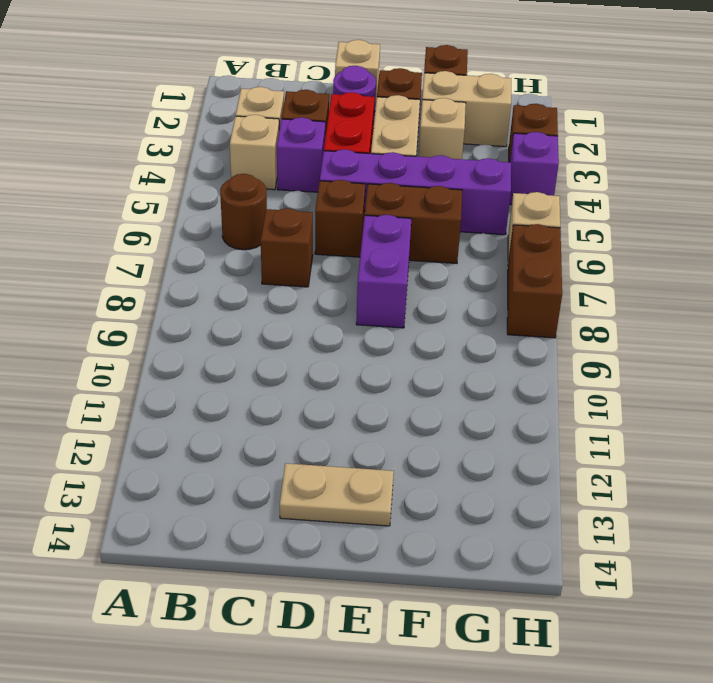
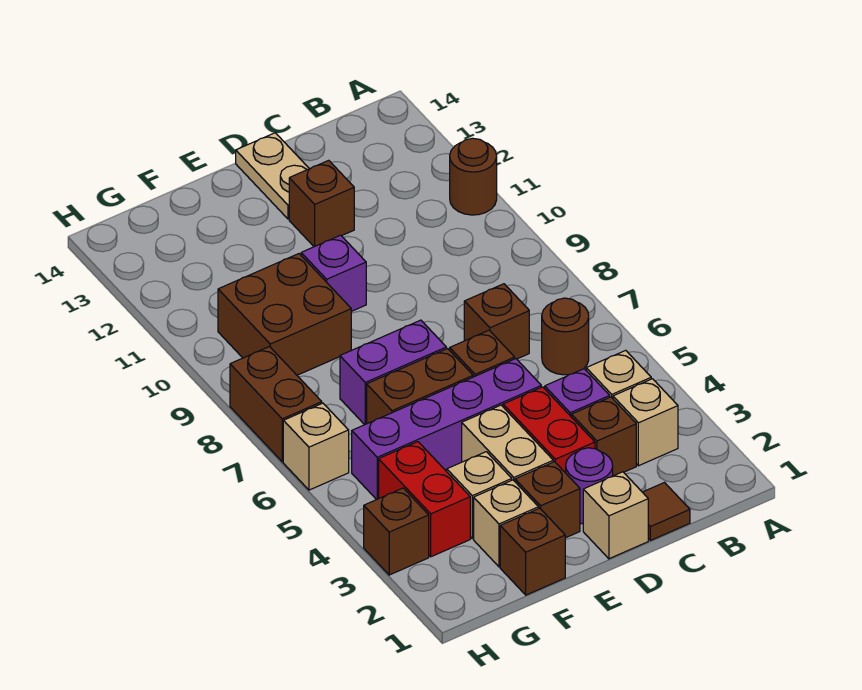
none -> brown 1x1 round brick [450,138,497,215]
none -> brown 1x1 tile [643,483,690,541]
none -> brown 1x1 brick [289,160,354,247]
tan 1x2 plate [280,463,394,526] -> tan 1x2 plate turned to [236,133,309,219]
purple 1x2 brick [356,215,411,328] -> purple 1x2 brick turned to [340,320,446,425]
tan 1x2 brick [422,71,511,147] -> tan 1x1 brick [474,480,539,567]
none -> brown 2x2 brick [218,254,351,375]
none -> red 1x2 brick [379,442,470,557]
purple 1x1 brick [509,132,559,205] -> purple 1x1 brick moved to [301,235,366,311]

